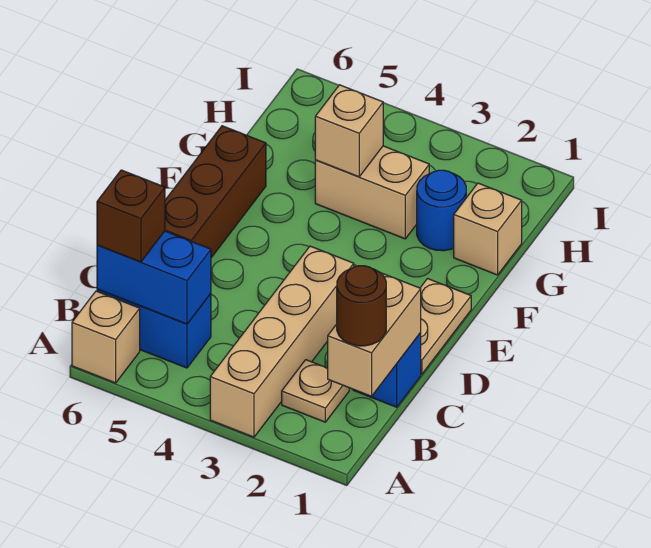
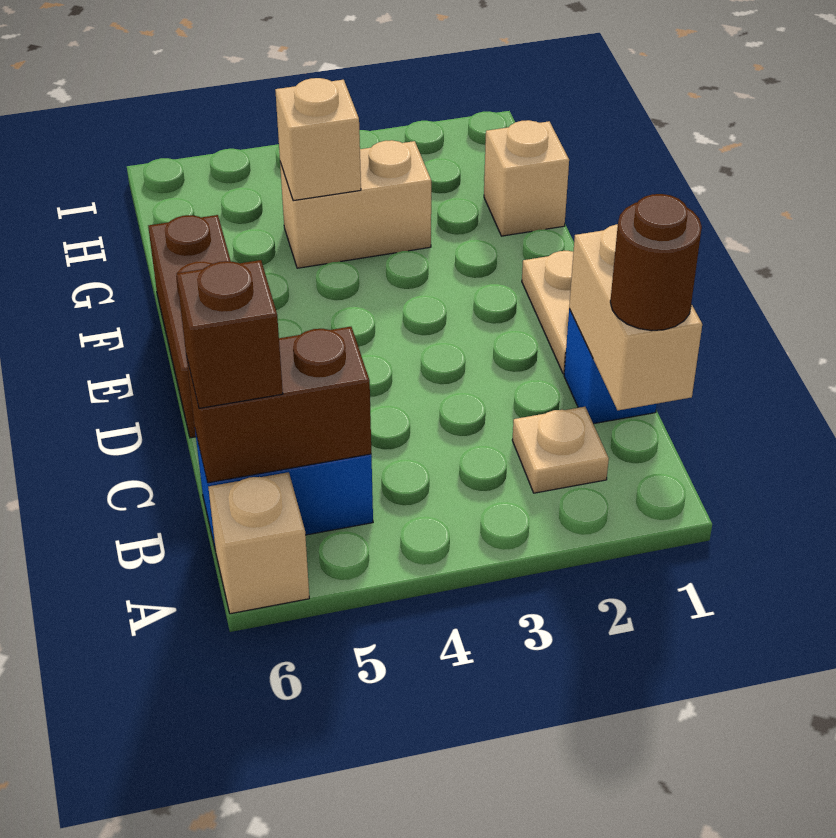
tan 1x4 brick [210,246,354,437] -> none
blue 1x2 brick [97,231,211,324] -> brown 1x2 brick [186,327,371,483]
blue 1x1 round brick [417,170,466,251] -> none

